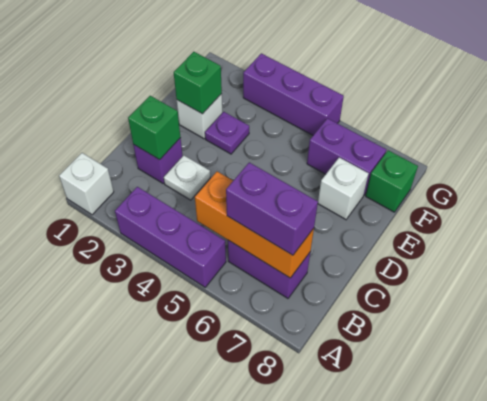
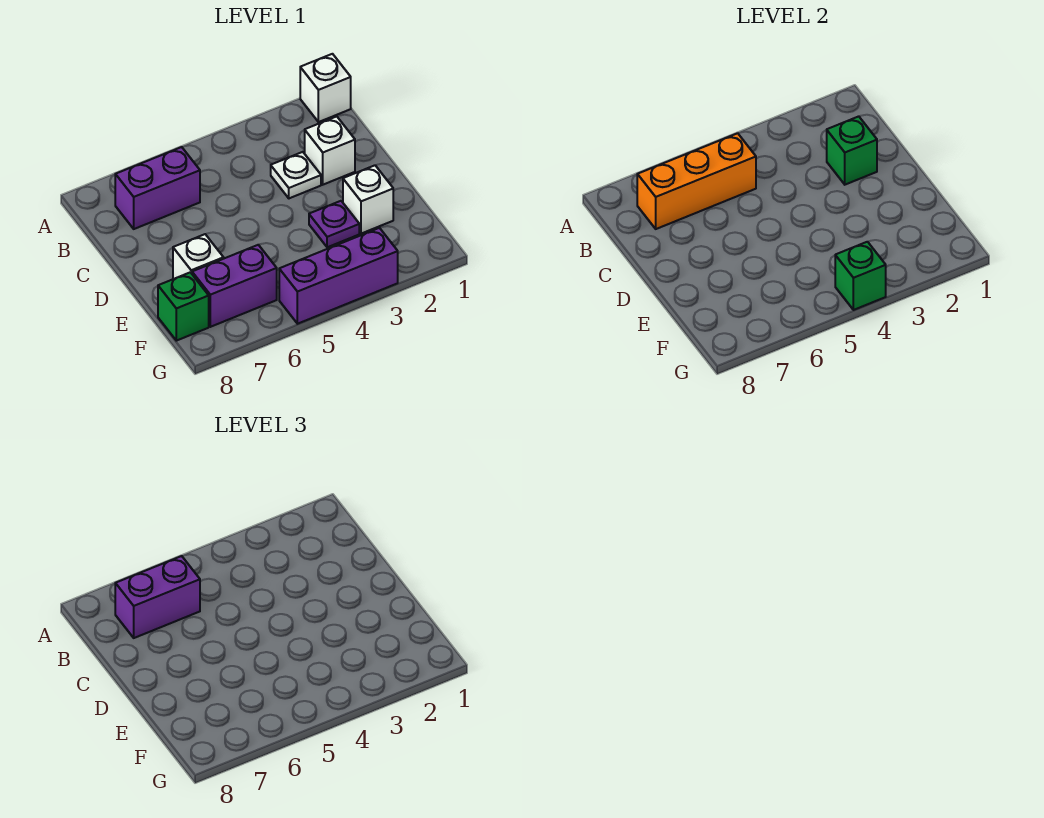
purple 1x3 brick [115,187,226,287] -> none
purple 1x1 brick [134,138,183,183] -> white 1x1 brick [305,116,355,185]
green 1x1 brick [174,52,222,114] -> green 1x1 brick moved to [835,242,886,310]

